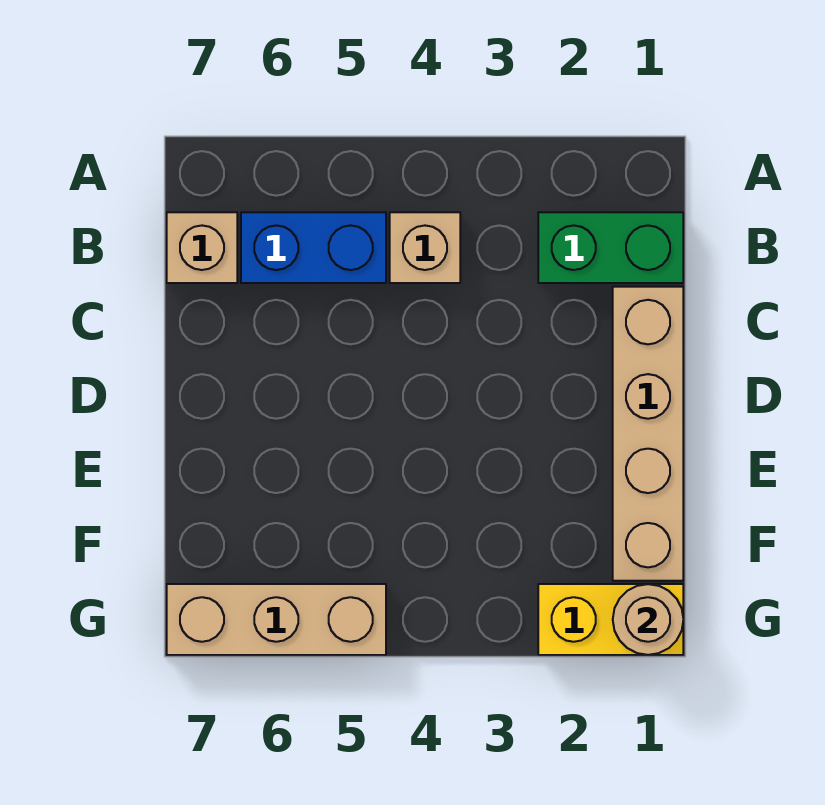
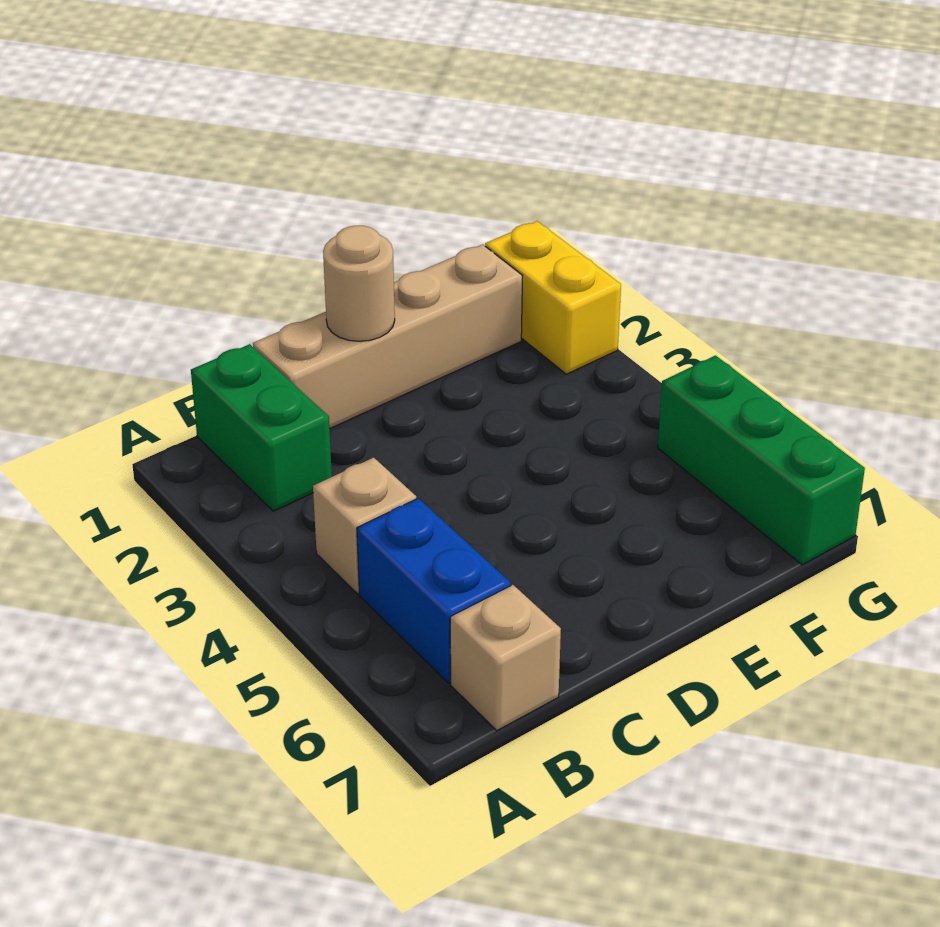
tan 1x1 round brick [613,584,683,655] -> tan 1x1 round brick moved to [323,226,395,341]
tan 1x3 brick [167,584,386,655] -> green 1x3 brick [658,356,865,565]

